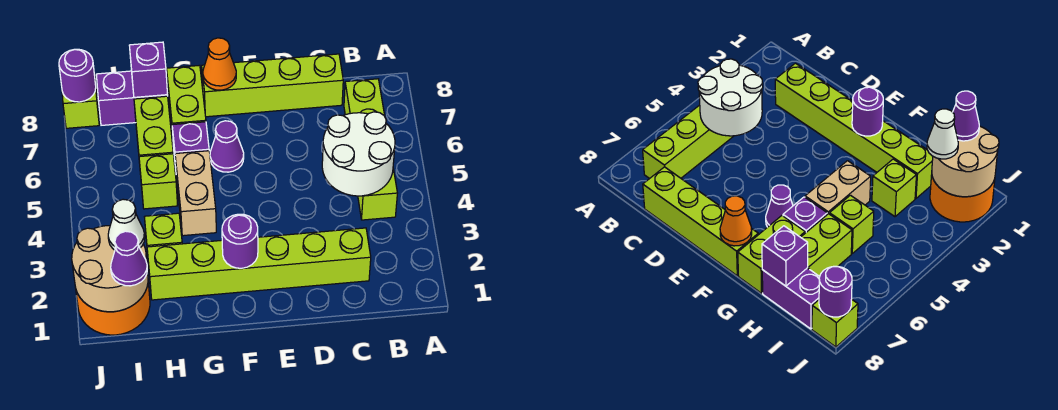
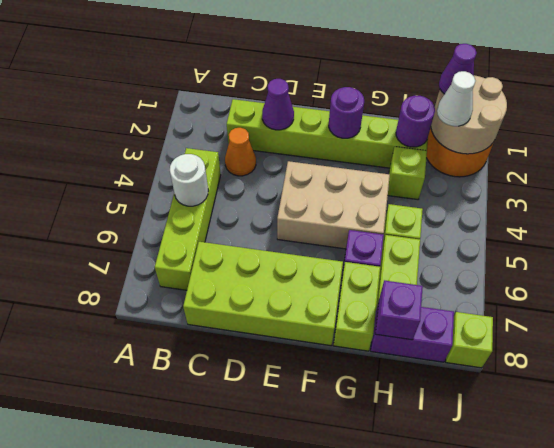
white 2x2 round brick [322,112,395,196] -> white 1x1 round brick [170,154,208,206]
lime 1x4 brick [202,54,343,117] -> lime 2x4 brick [183,242,343,346]
purple 1x1 cone [210,121,244,172] -> purple 1x1 cone moved to [262,79,294,130]
orange 1x1 cone [203,38,236,90] -> orange 1x1 cone moved to [225,128,256,176]
tan 1x2 brick [175,151,216,236] -> tan 2x3 brick [277,161,390,249]
purple 1x1 round brick [59,49,96,102] -> purple 1x1 round brick moved to [396,96,435,147]

